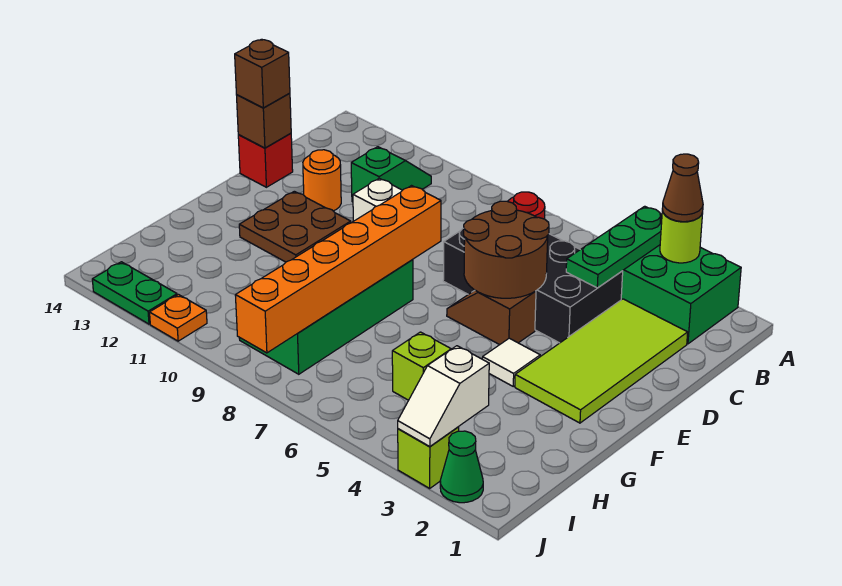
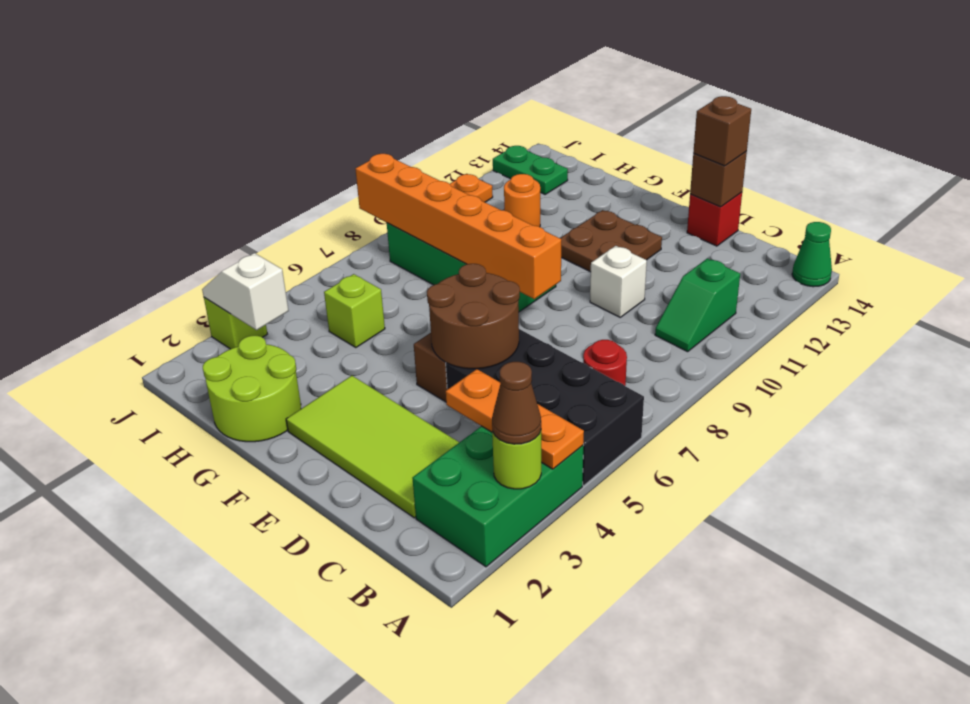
green 1x3 plate [566,206,662,288] -> orange 1x3 plate [446,369,584,469]
green 1x2 slope [351,147,431,202] -> green 1x2 slope turned to [655,258,740,352]
black 2x4 brick [443,228,623,343] -> black 2x4 brick turned to [446,329,644,485]
orange 1x1 round brick [303,150,341,211] -> orange 1x1 round brick moved to [504,174,540,227]
white 1x1 tile [482,338,540,386] -> none
none -> lime 2x2 round brick [203,336,301,442]
green 1x1 cone [440,431,483,503] -> green 1x1 cone moved to [792,222,832,287]
green 1x2 plate [92,262,177,324] -> green 1x2 plate turned to [493,146,568,194]

